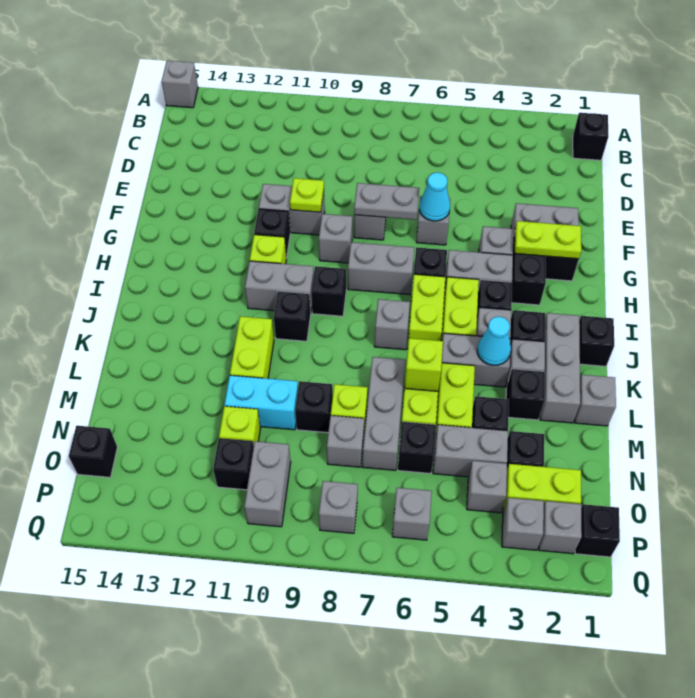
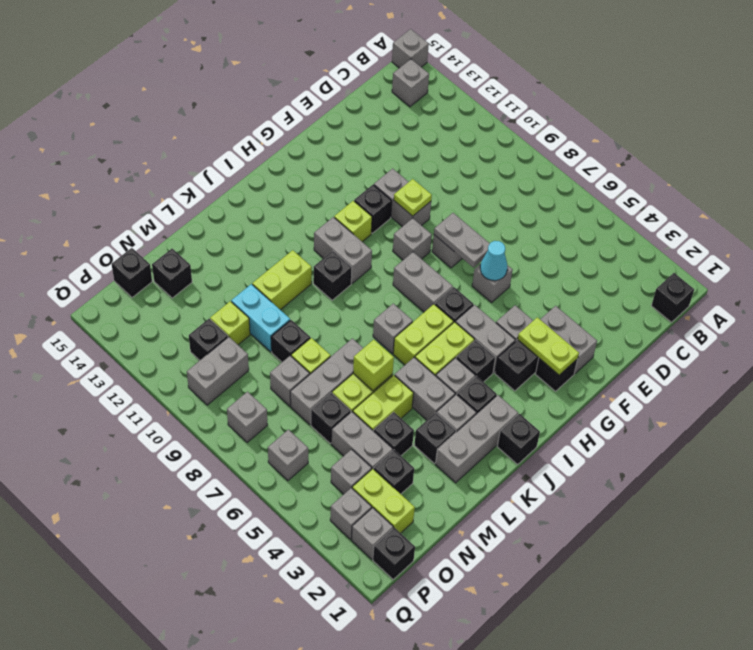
black 1x1 brick [311,266,346,316] -> black 1x1 brick moved to [152,249,192,298]
cyan 1x1 cone [477,317,511,365] -> none
grey 1x1 brick [575,375,616,426] -> grey 1x1 brick moved to [392,59,429,107]

